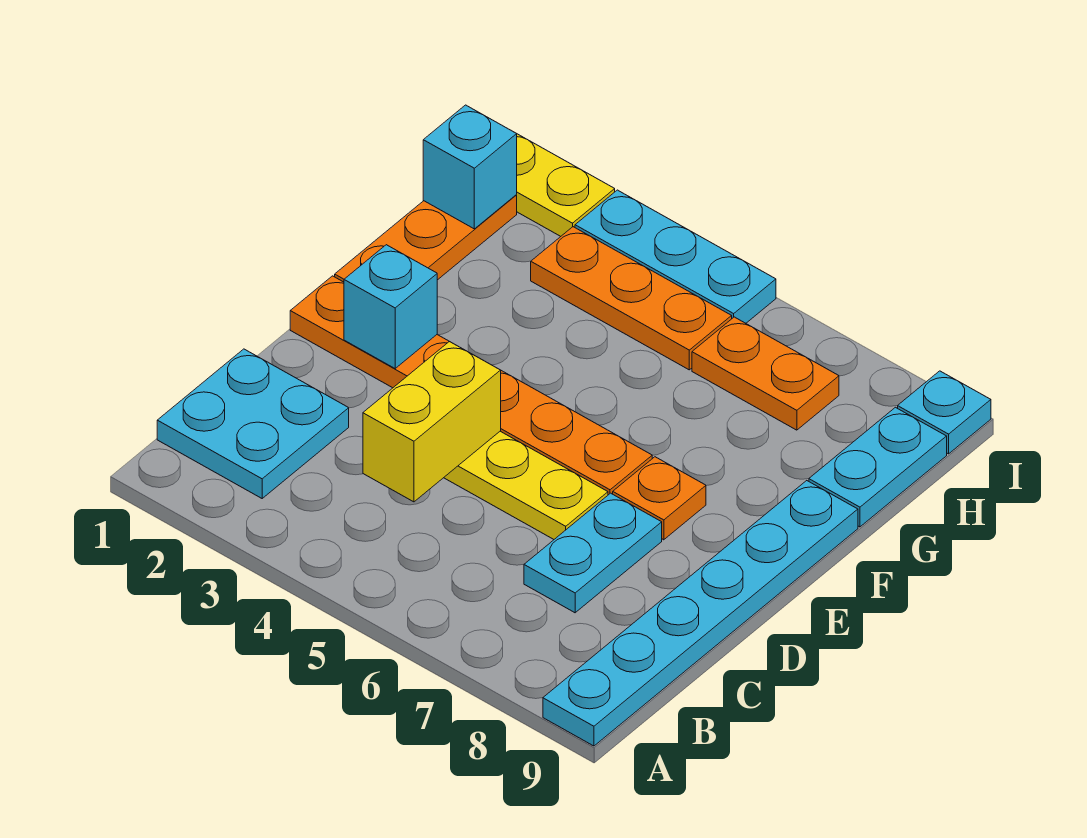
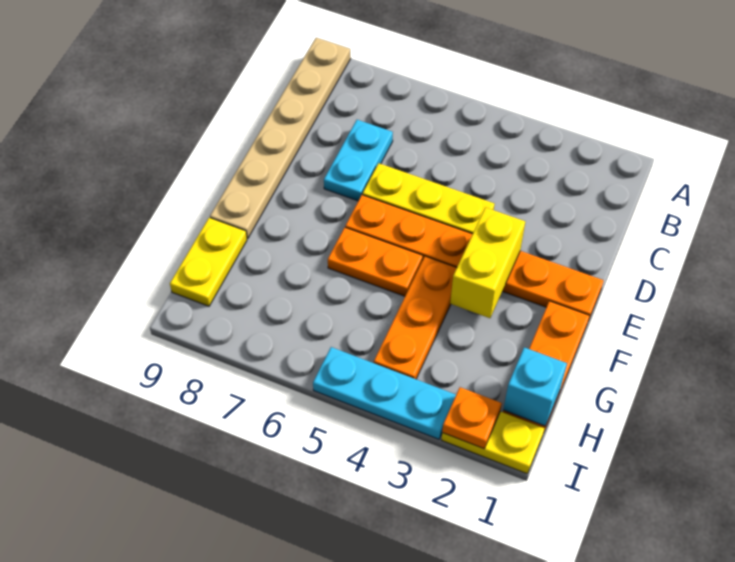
cyan 1x6 plate [543,481,858,746] -> tan 1x6 plate [210,38,351,239]
cyan 2x2 plate [157,349,349,498] -> none
yellow 1x2 brick [363,341,501,502] -> yellow 1x2 brick moved to [450,207,525,318]
cyan 1x1 brick [344,245,437,368] -> none
orange 1x1 plate [613,457,706,540] -> orange 1x1 plate moved to [442,387,502,449]
cyan 1x2 plate [809,407,947,527] -> yellow 1x2 plate [170,218,247,306]
orange 1x3 plate [531,227,732,370] -> orange 1x3 plate turned to [374,256,457,379]
orange 1x2 plate [692,317,839,430] -> orange 1x2 plate moved to [328,228,423,296]
cyan 1x1 plate [898,371,991,454] -> none

